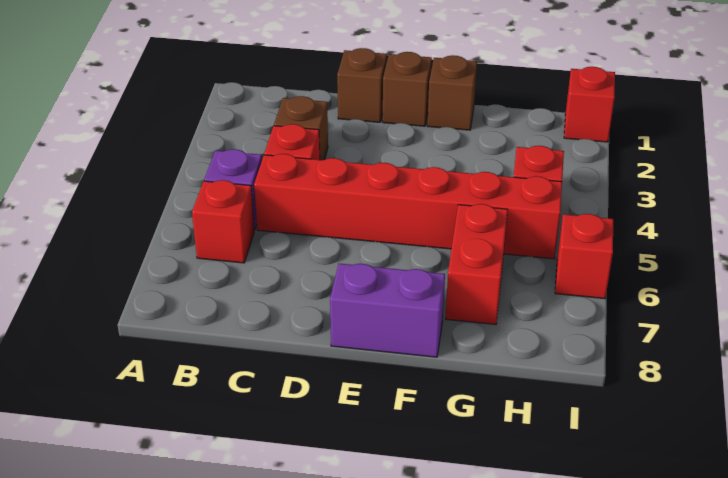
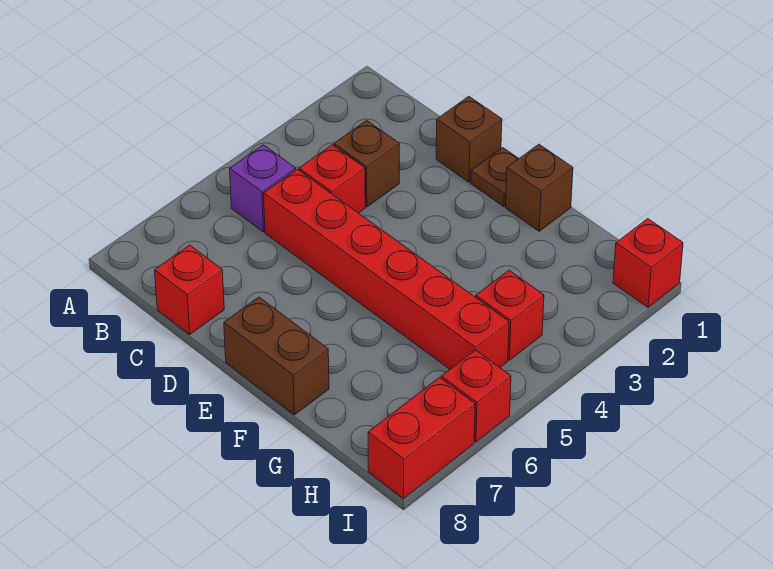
red 1x1 brick [192,180,254,263] -> red 1x1 brick moved to [155,245,224,334]
brown 1x1 brick [383,52,432,126] -> brown 1x1 plate [471,148,519,207]
purple 1x2 brick [330,264,445,357] -> brown 1x2 brick [224,297,329,415]
red 1x2 brick [446,204,508,324] -> red 1x2 brick moved to [368,377,475,499]

